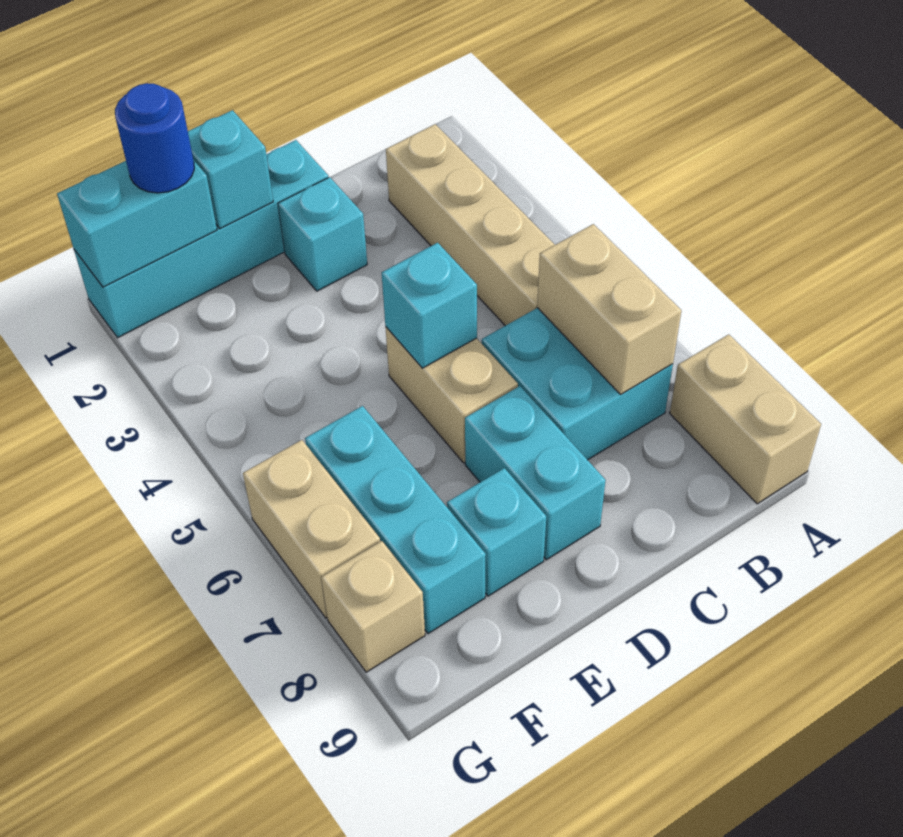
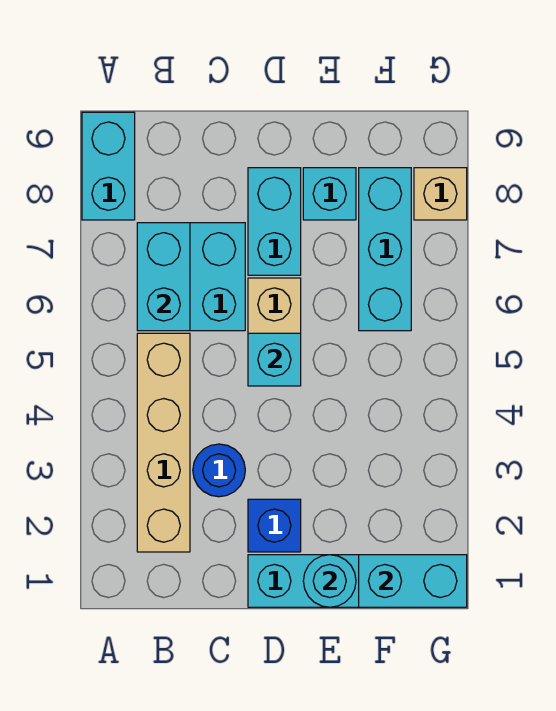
tan 1x2 brick [670,334,821,504] -> cyan 1x2 brick [82,112,135,220]
tan 1x2 brick [537,224,681,394] -> cyan 1x2 brick [137,223,190,331]
cyan 1x1 brick [278,177,367,291] -> blue 1x1 brick [248,499,301,552]
cyan 1x1 brick [188,110,273,229] -> cyan 1x1 round brick [303,555,356,607]
blue 1x1 round brick [115,83,194,193] -> blue 1x1 round brick moved to [193,444,245,497]
tan 1x2 brick [243,440,380,618] -> none

